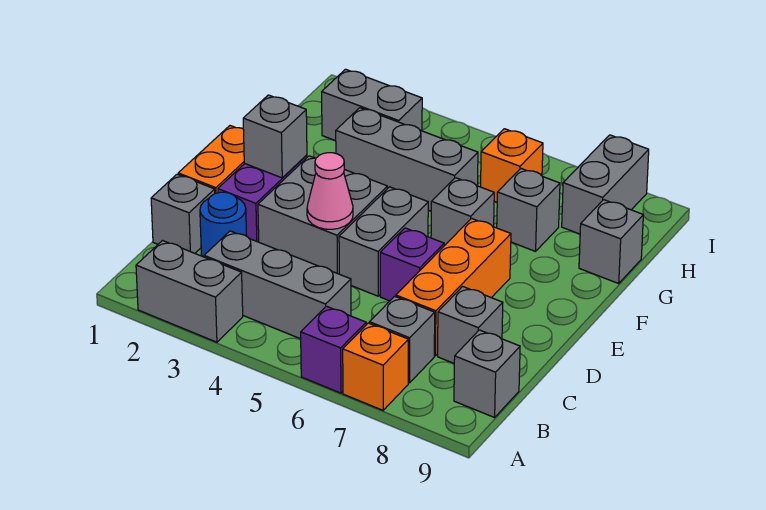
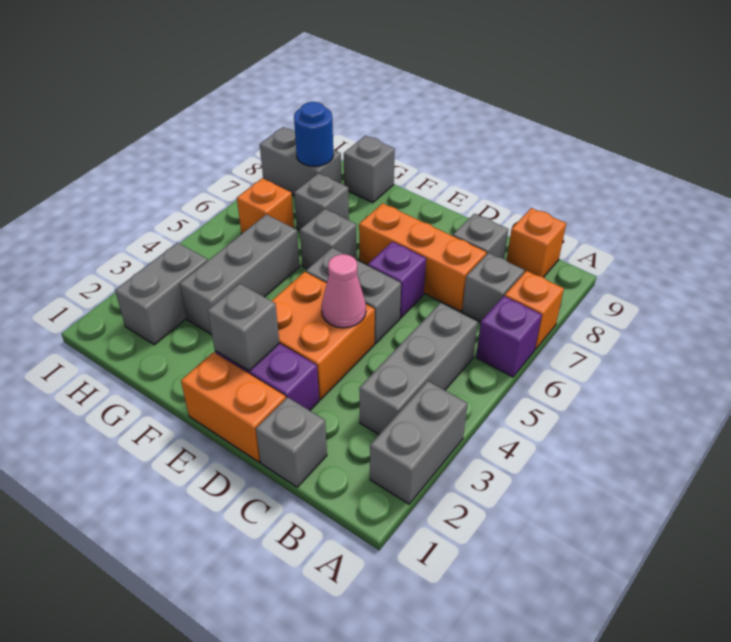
grey 1x1 brick [454,330,520,417] -> orange 1x1 brick [507,208,566,277]
blue 1x1 round brick [200,192,247,257] -> blue 1x1 round brick moved to [294,102,333,166]
grey 2x2 brick [258,156,387,274] -> orange 2x2 brick [272,272,375,400]

